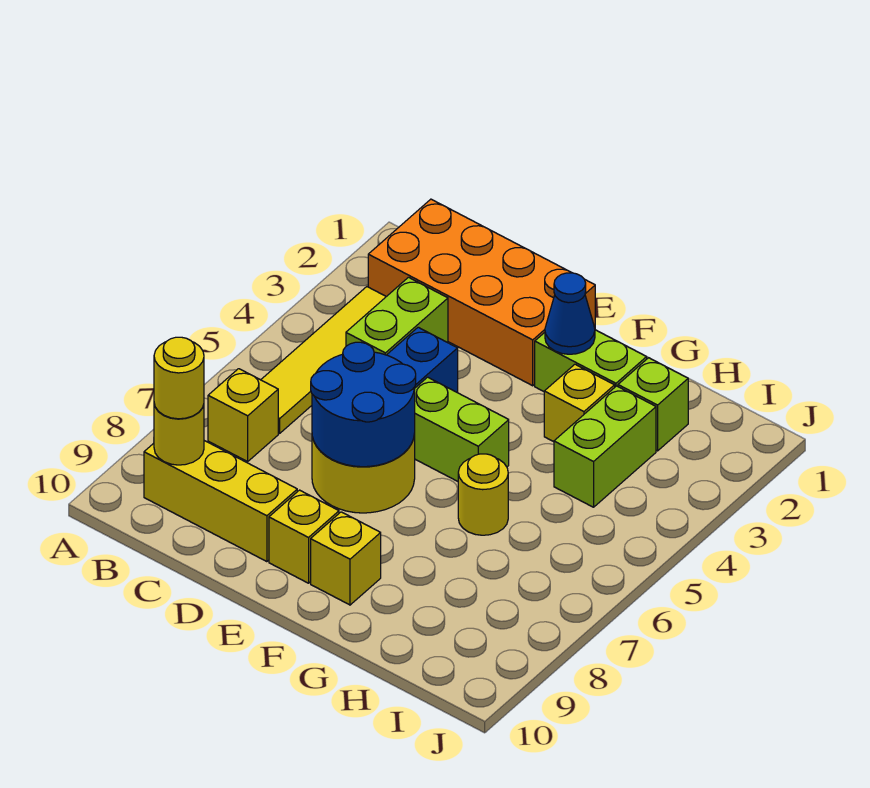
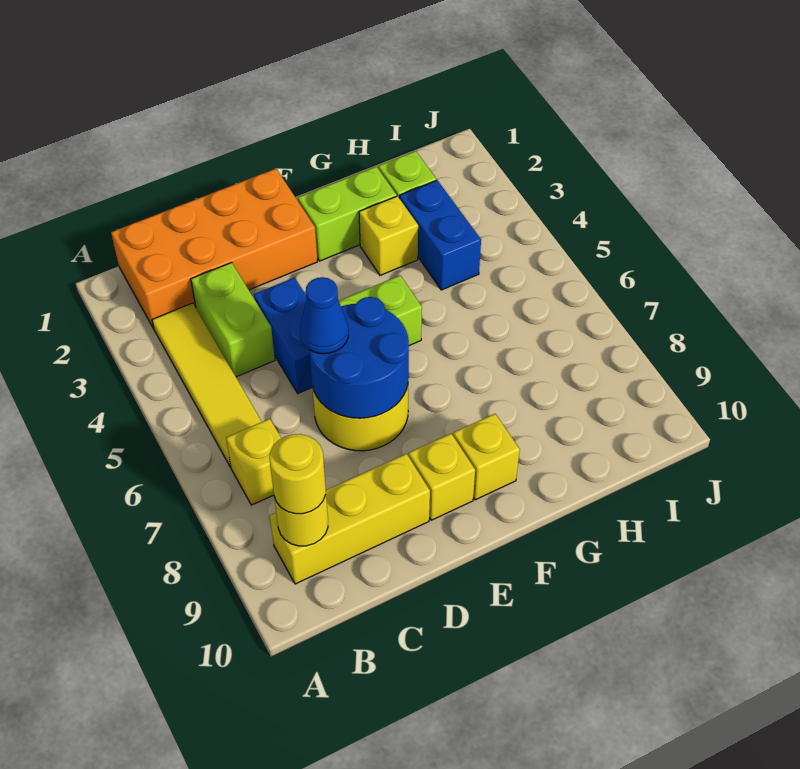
blue 1x1 cone [545,273,595,354] -> blue 1x1 cone moved to [300,277,348,354]
yellow 1x1 round brick [458,454,508,535] -> none
lime 1x2 brick [554,386,656,507] -> blue 1x2 brick [400,180,481,290]

